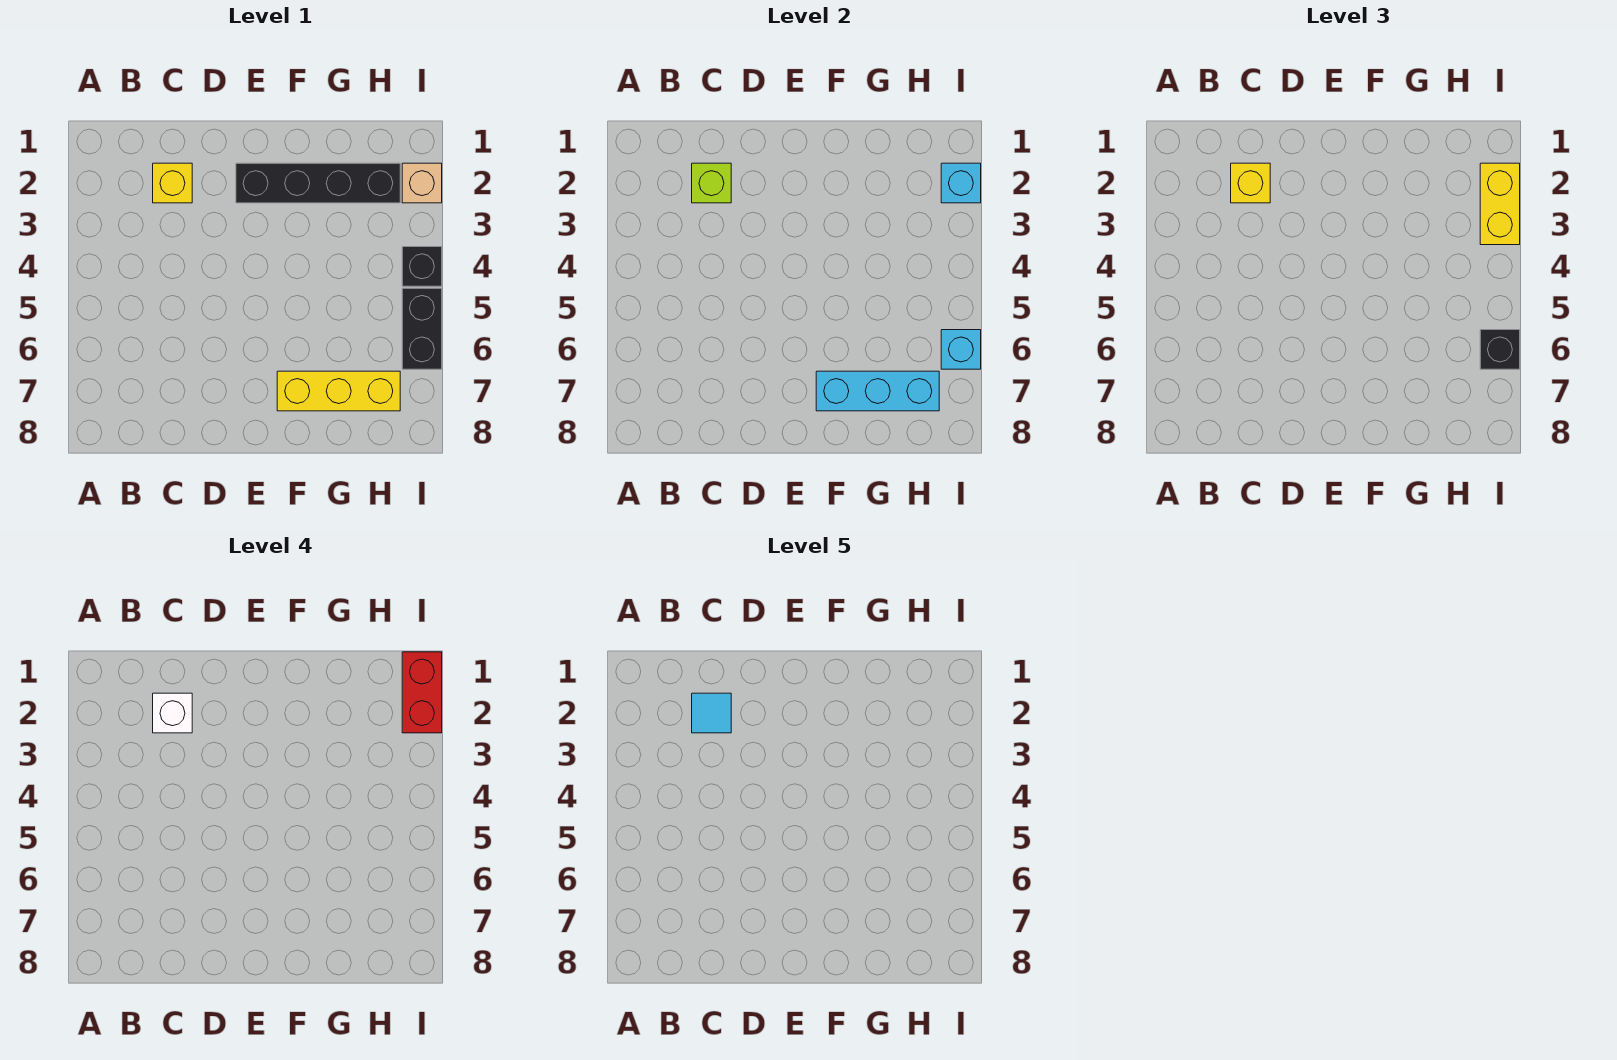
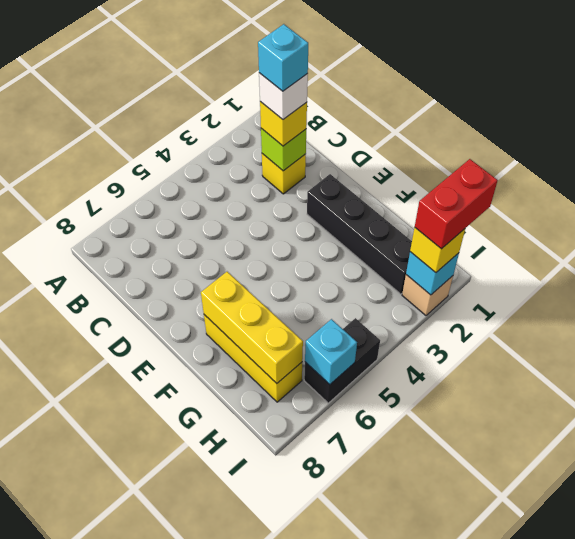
cyan 1x1 tile [692,693,731,733] -> cyan 1x1 brick [258,24,308,91]
cyan 1x3 brick [816,371,939,411] -> yellow 1x3 brick [201,272,303,383]
yellow 1x2 brick [1480,163,1520,245] -> yellow 1x1 brick [410,228,465,273]
black 1x1 brick [402,247,442,286] -> none
black 1x1 brick [1480,330,1520,369] -> none

